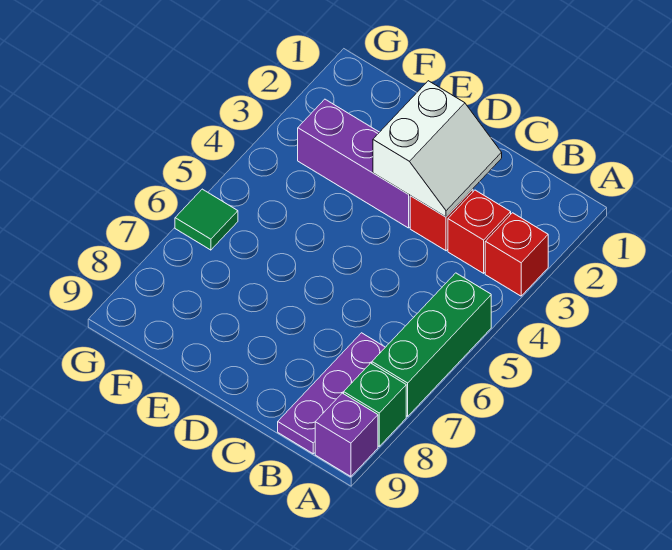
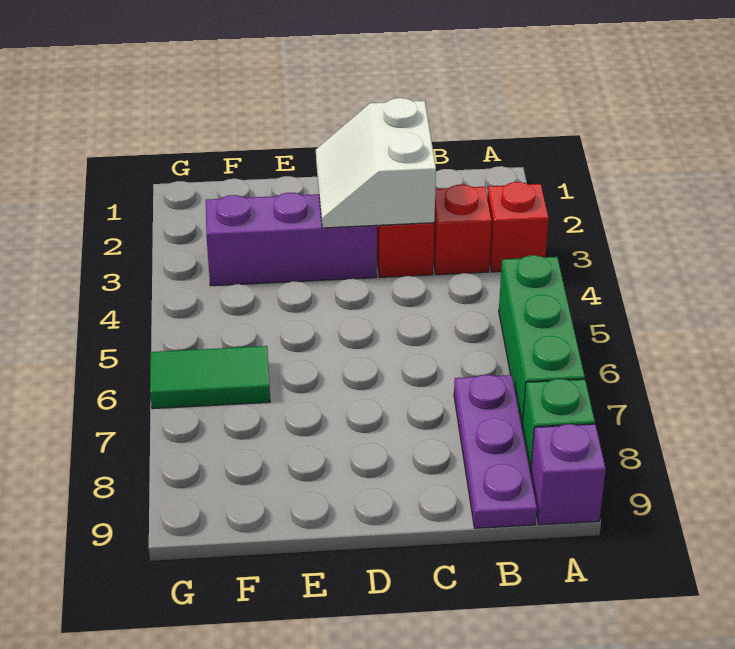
white 2x2 slope [373,81,502,217] -> white 2x2 slope turned to [316,98,436,228]
green 1x1 tile [175,189,238,250] -> green 1x2 tile [150,346,270,409]

